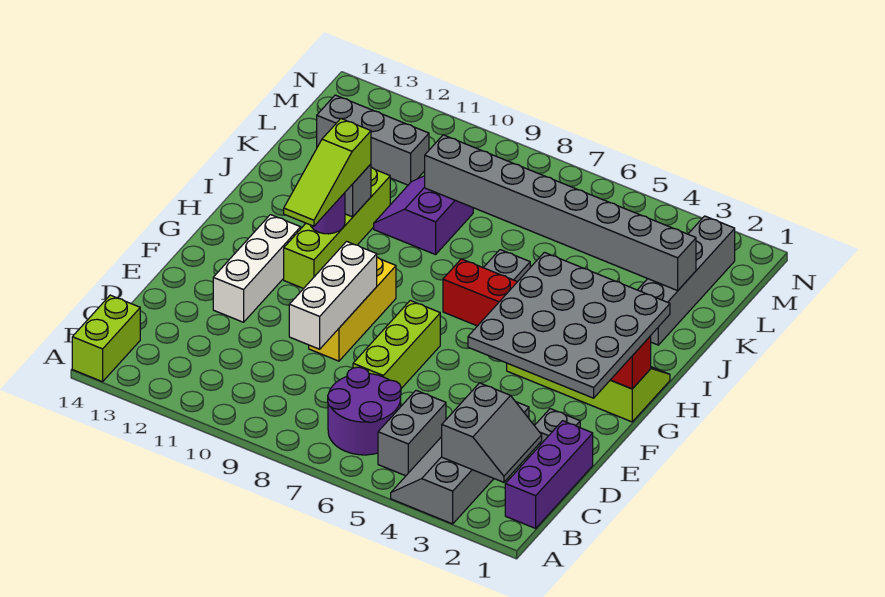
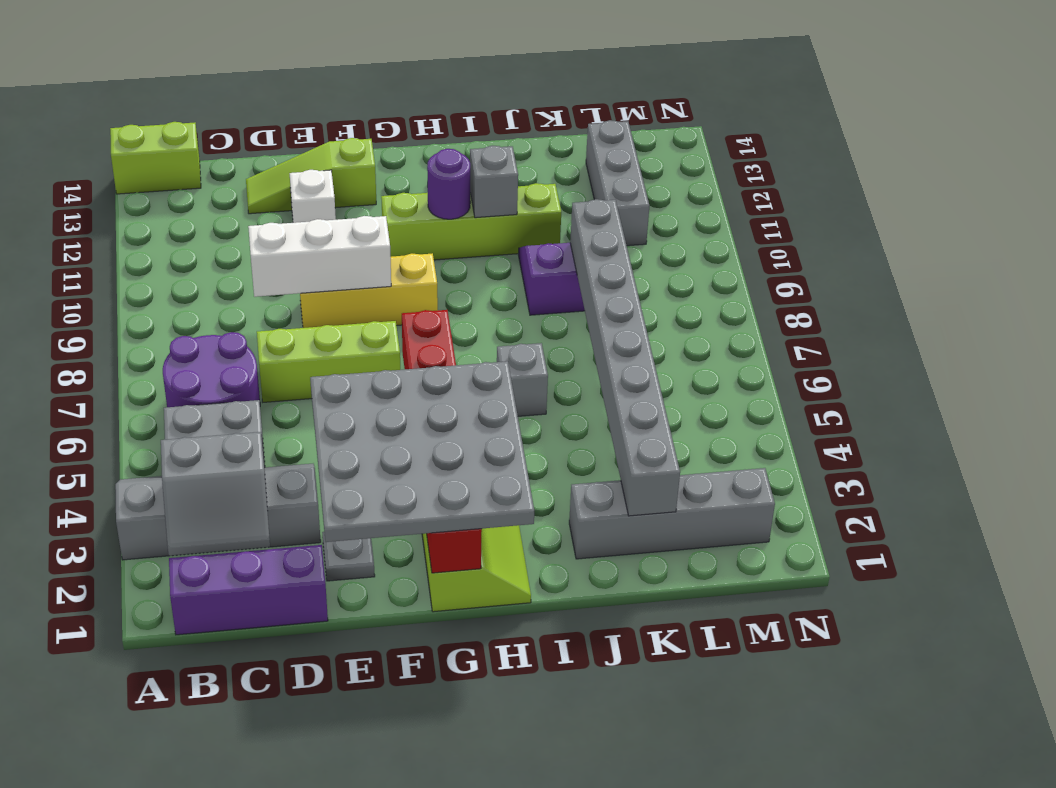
white 1x3 brick [213,215,301,322] -> white 1x1 brick [290,170,336,223]
lime 1x3 slope [284,119,371,226] -> lime 1x3 slope moved to [246,138,376,214]

